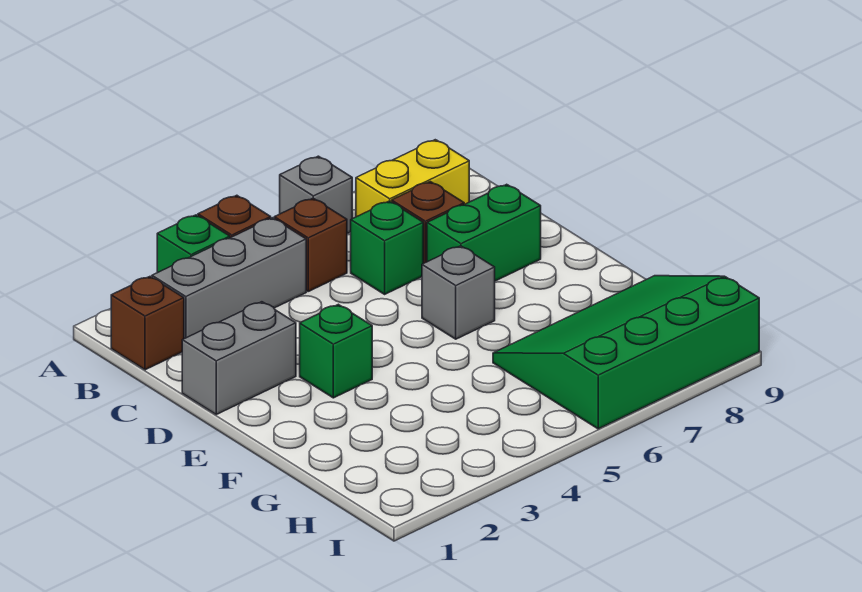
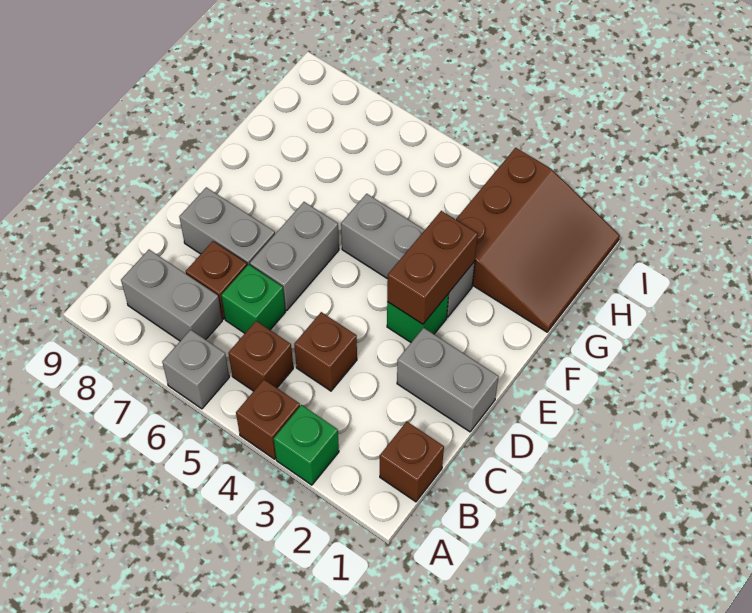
grey 1x3 brick [152,218,306,339] -> grey 1x3 brick moved to [341,194,475,317]
yellow 1x2 brick [356,140,469,217] -> grey 1x2 brick [121,250,222,341]
none -> brown 1x1 brick [294,312,357,391]
green 1x2 brick [427,184,541,281] -> grey 1x2 brick [179,187,275,265]
none -> brown 1x2 brick [387,211,478,324]
grey 1x1 brick [422,246,495,339] -> grey 1x2 brick [250,202,339,311]
none -> brown 3x3 slope [456,148,620,332]
green 3x4 slope [493,276,759,429] -> none

